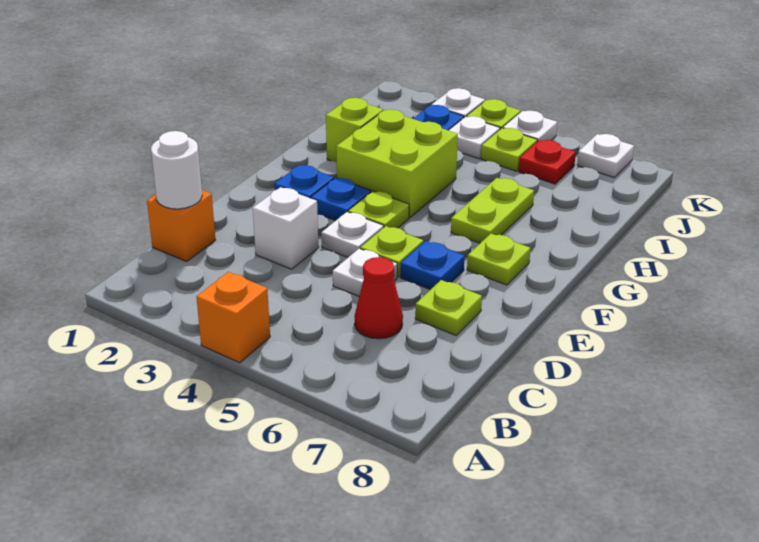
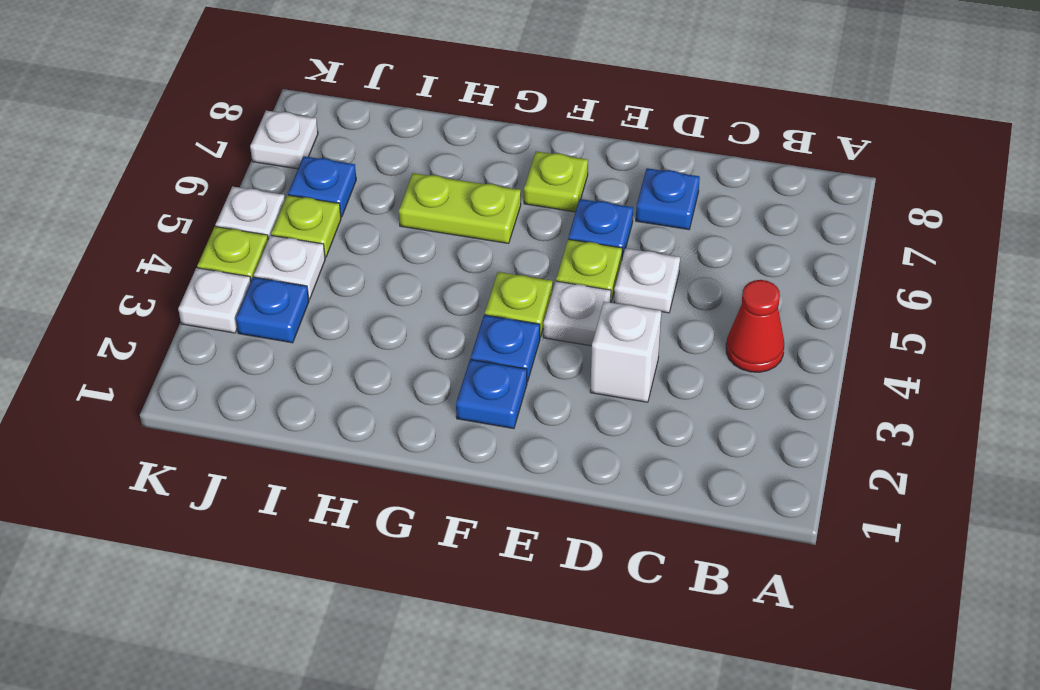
orange 1x1 brick [197,272,270,363] -> none
orange 1x1 brick [147,190,215,261] -> none
white 1x1 round brick [151,131,202,209] -> none
red 1x1 cone [355,257,403,339] -> red 1x1 cone moved to [726,280,784,372]
lime 1x1 plate [415,280,482,336] -> blue 1x1 plate [636,168,700,230]
lime 2x2 brick [336,109,458,218] -> none
lime 1x1 brick [326,98,383,162] -> none
red 1x1 plate [519,140,576,184] -> blue 1x1 plate [288,156,356,217]

